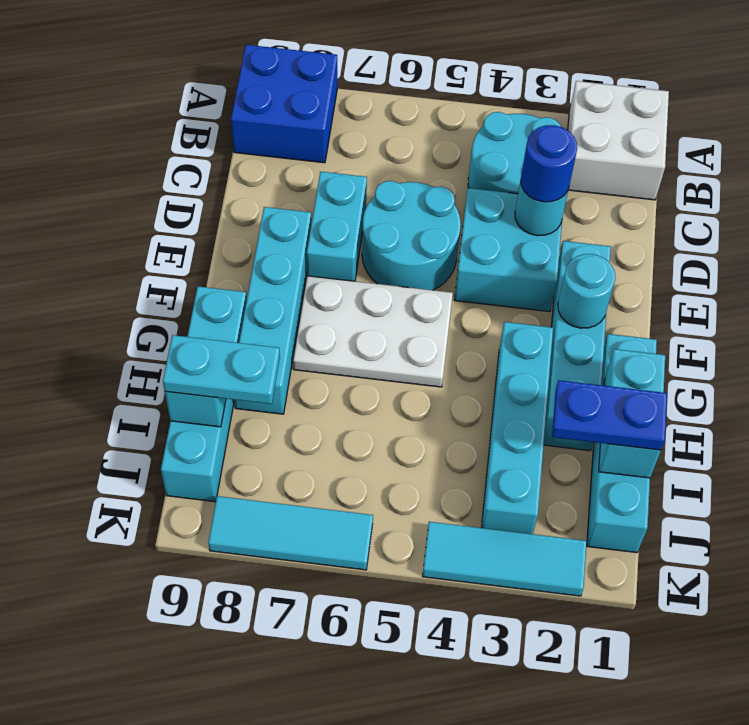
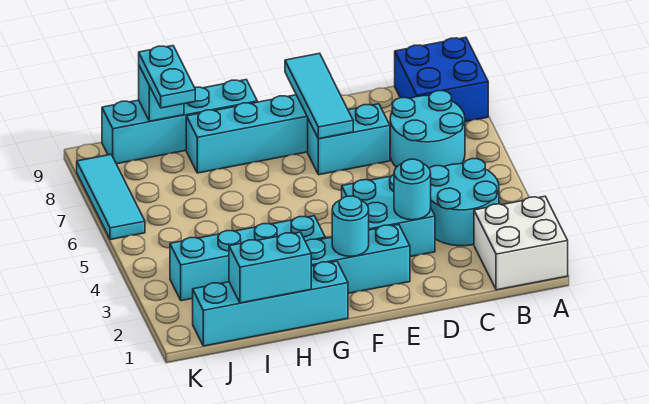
blue 1x1 round brick [521,125,577,202] -> none
cyan 2x2 round brick [362,181,461,290] -> cyan 2x2 round brick moved to [390,91,465,168]
white 2x3 plate [293,276,453,387] -> none
blue 1x2 plate [552,380,667,450] -> none
cyan 1x3 tile [423,522,587,596] -> cyan 1x3 tile moved to [285,53,353,139]

